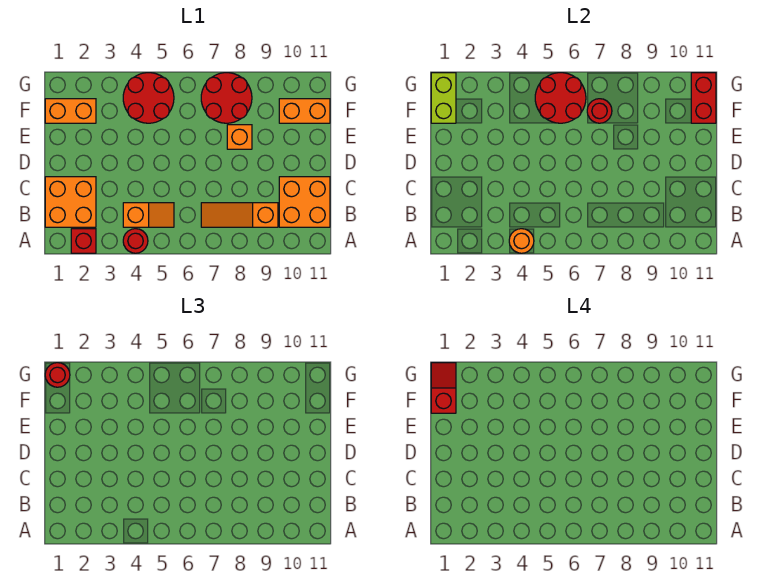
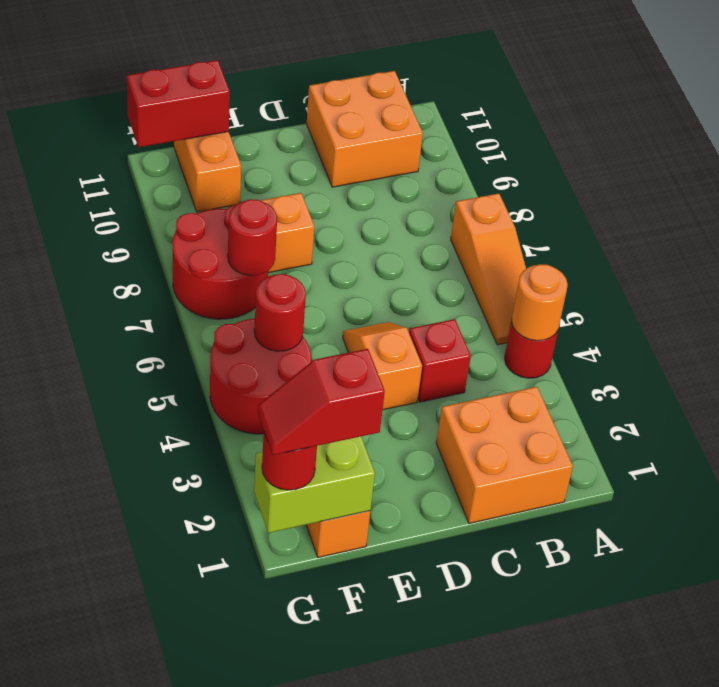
red 1x1 brick [71,229,96,253] -> red 1x1 brick moved to [409,319,471,402]
orange 1x2 slope [123,203,174,227] -> orange 1x2 slope moved to [343,322,422,410]
orange 1x3 slope [201,203,278,227] -> orange 1x3 slope moved to [451,193,526,345]
red 2x2 round brick [535,73,586,123] -> red 1x1 round brick [254,274,306,351]

